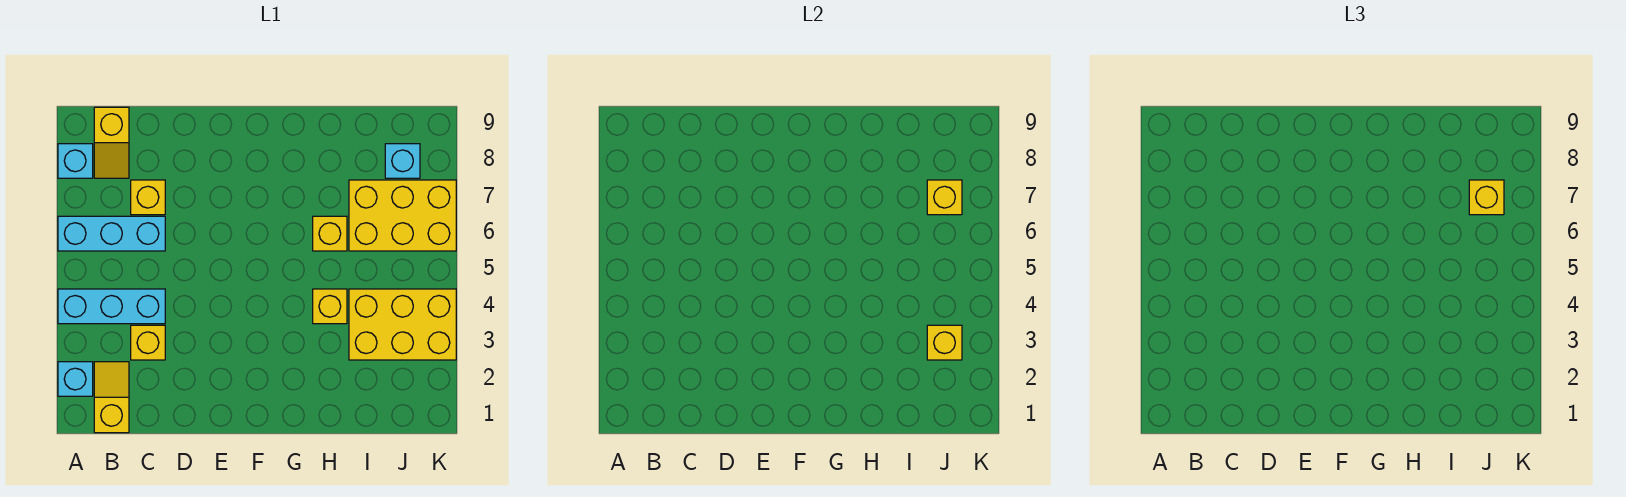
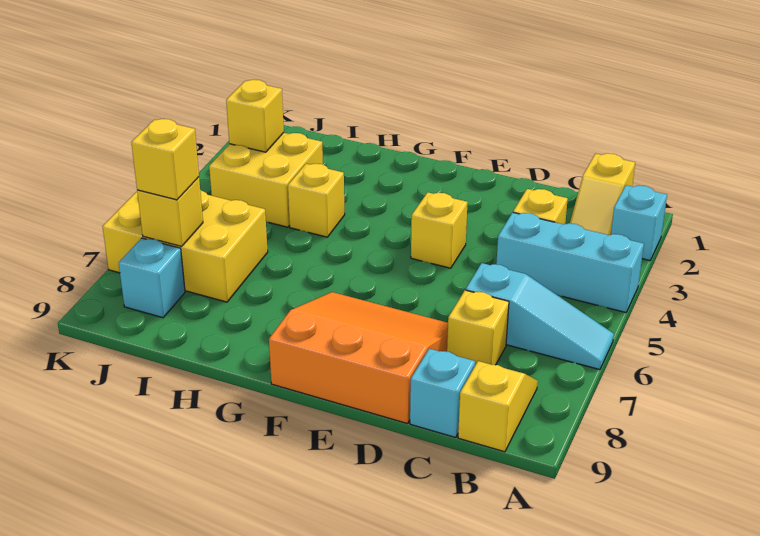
cyan 1x3 brick [58,216,165,251] -> cyan 1x3 slope [466,263,614,370]
cyan 1x1 brick [58,144,93,178] -> cyan 1x1 brick moved to [410,349,475,437]
none -> orange 3x3 slope [269,292,448,424]
yellow 1x1 brick [313,216,347,251] -> yellow 1x1 brick moved to [411,192,468,268]
yellow 2x3 brick [349,289,456,360] -> yellow 2x2 brick [209,133,323,227]

